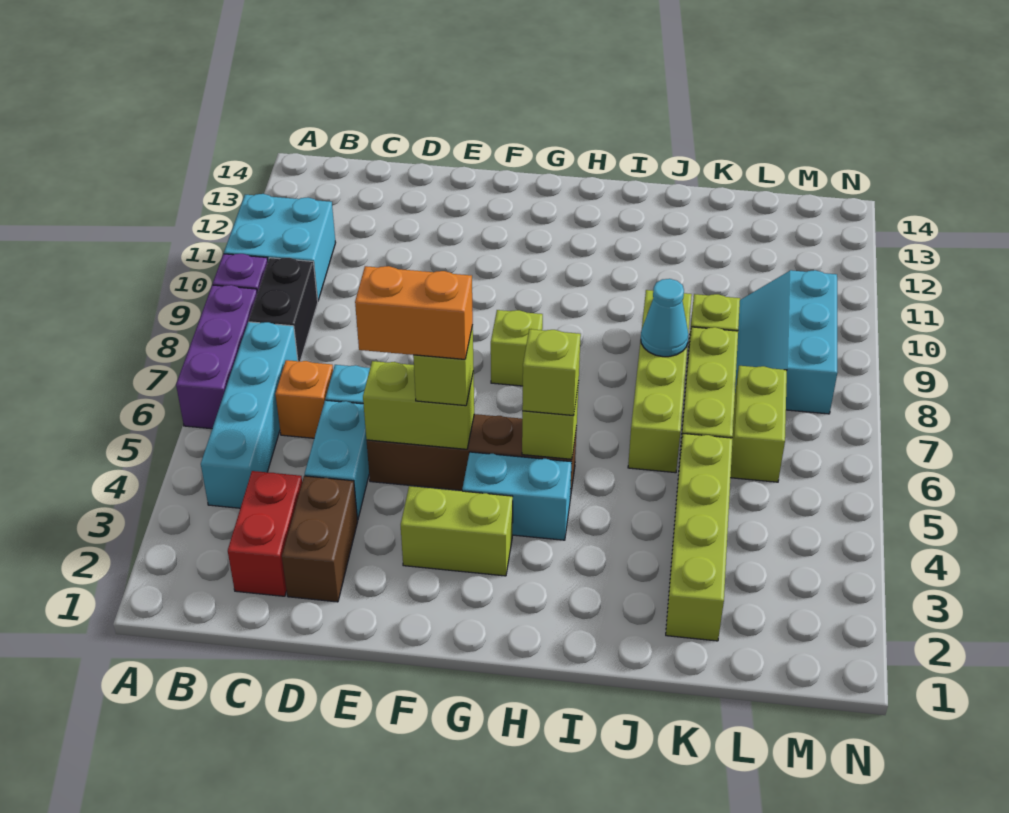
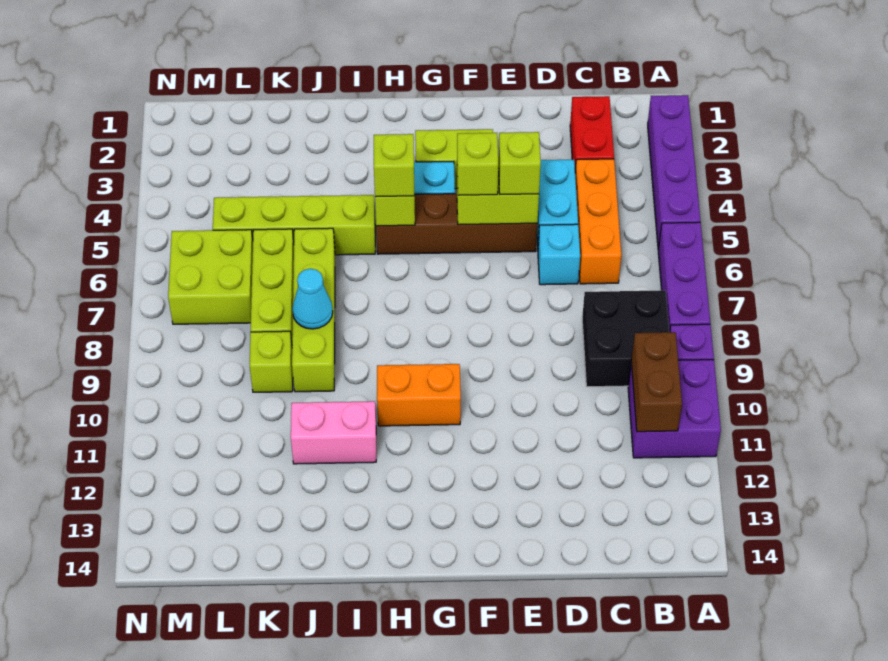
none -> purple 1x4 brick [648,95,700,249]
cyan 2x2 brick [224,194,336,300] -> purple 2x2 brick [628,360,721,458]
cyan 1x4 brick [201,322,298,508] -> none
black 1x2 brick [249,258,318,361] -> black 2x2 brick [582,290,669,387]
orange 1x1 brick [275,360,333,438] -> orange 1x3 brick [575,159,621,284]
brown 1x2 brick [282,476,358,602] -> brown 1x2 brick moved to [631,332,682,432]
orange 1x2 brick [355,266,473,359] -> orange 1x2 brick moved to [377,364,461,426]
lime 1x1 brick [491,310,543,386] -> lime 1x1 brick moved to [498,132,541,195]
none -> pink 1x2 brick [291,401,376,464]
lime 1x4 brick [666,434,733,641] -> lime 1x4 brick turned to [213,195,375,255]
lime 1x2 brick [731,366,787,482] -> lime 2x2 brick [168,230,253,324]
cyan 2x3 slope [735,270,837,414] -> none

